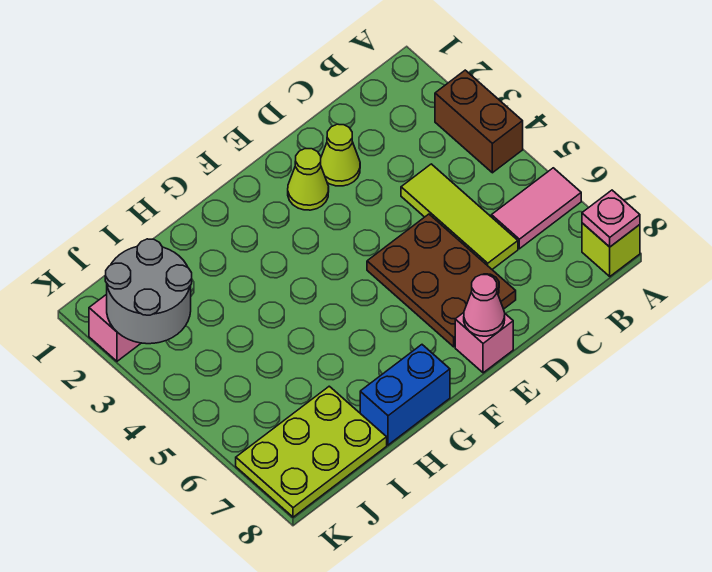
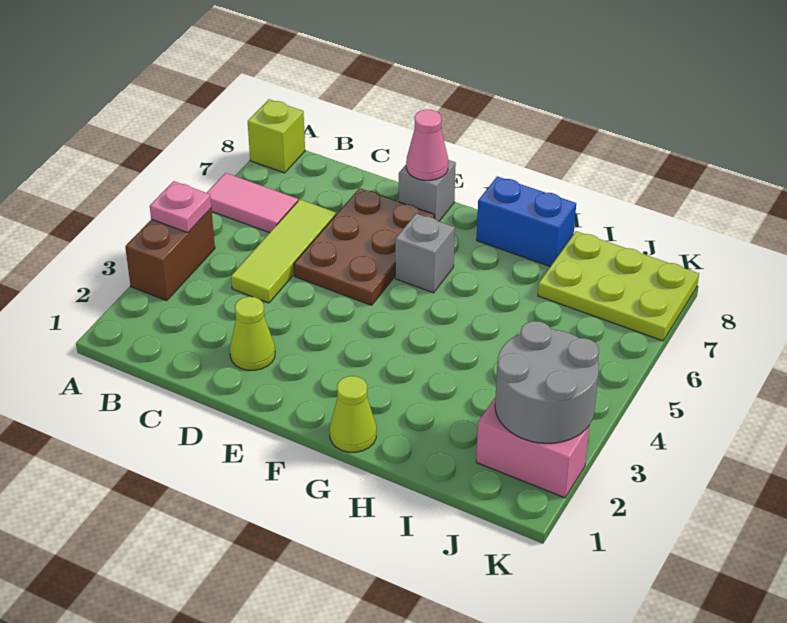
pink 1x1 plate [582,190,640,247] -> pink 1x1 plate moved to [150,181,211,233]
lime 1x1 cone [288,149,329,210] -> lime 1x1 cone moved to [330,376,376,452]
pink 1x1 brick [455,313,513,373] -> grey 1x1 brick [398,160,456,221]
none -> grey 1x1 brick [395,213,455,293]

